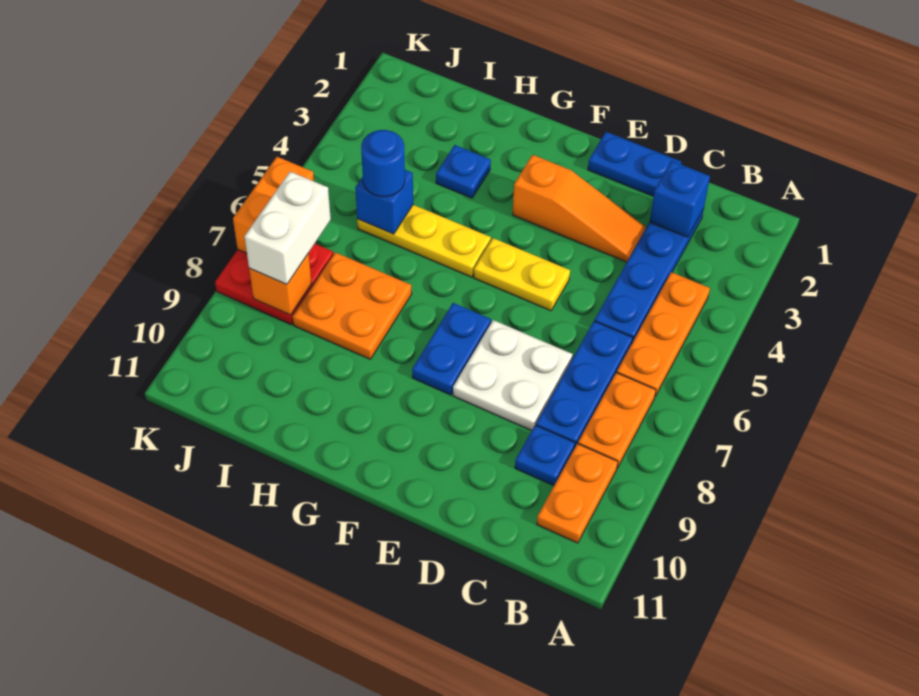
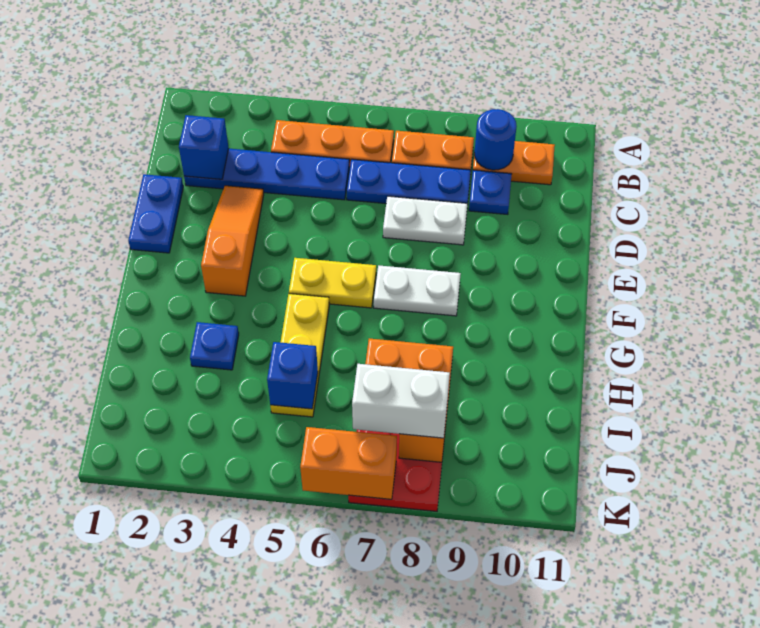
white 2x2 plate [453,320,573,431] -> white 1x2 plate [383,196,468,245]
yellow 1x2 plate [474,238,570,311] -> yellow 1x2 plate turned to [289,258,376,308]
blue 1x2 plate [412,303,491,395] -> white 1x2 plate [374,266,461,316]
blue 1x1 round brick [361,130,405,197] -> blue 1x1 round brick moved to [474,109,517,170]

